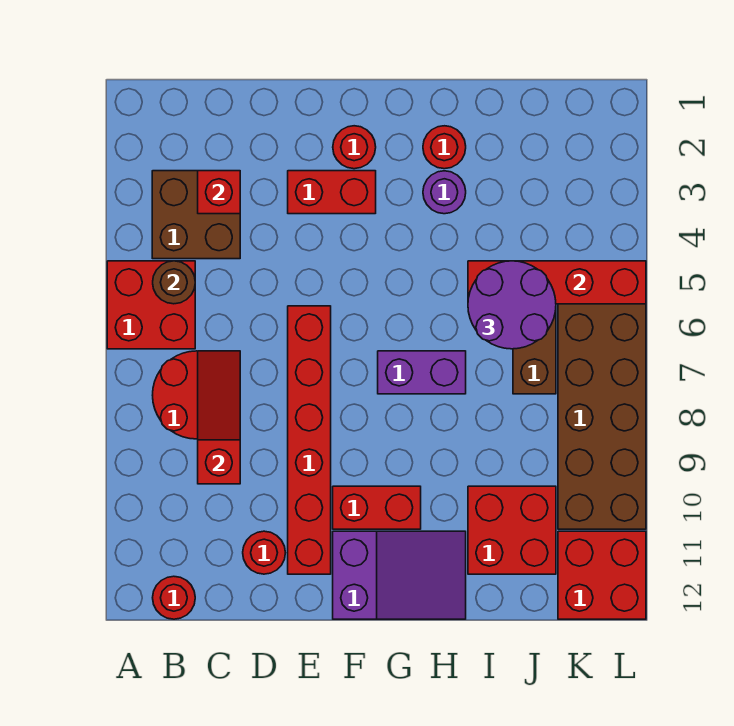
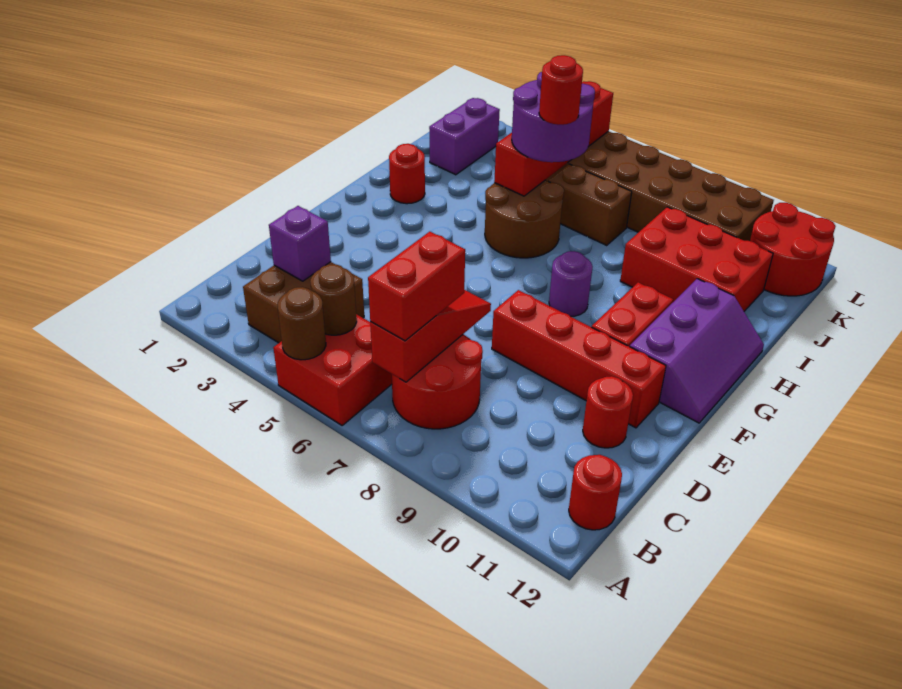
none -> brown 1x1 round brick [278,287,326,360]
red 1x1 brick [198,171,240,214] -> purple 1x1 brick [269,206,331,281]
red 1x3 slope [198,351,240,484] -> red 1x3 slope turned to [370,290,491,382]
red 1x2 brick [288,171,376,214] -> red 1x2 brick moved to [368,232,465,341]
red 1x6 brick [288,306,331,574] -> red 1x4 brick [492,290,666,428]
red 1x1 round brick [333,126,376,169] -> red 1x1 round brick moved to [539,55,583,125]
purple 2x3 slope [333,531,466,619] -> purple 2x3 slope turned to [630,279,764,423]
purple 1x2 brick [378,351,466,394] -> purple 1x2 brick moved to [429,98,500,175]
purple 1x1 round brick [423,171,466,214] -> purple 1x1 round brick moved to [549,251,593,316]
none -> brown 2x2 round brick [485,180,564,258]
red 2x2 brick [468,486,556,574] -> red 2x3 brick [620,207,773,311]
red 2x2 brick [558,531,646,619] -> red 2x2 round brick [750,203,836,296]

